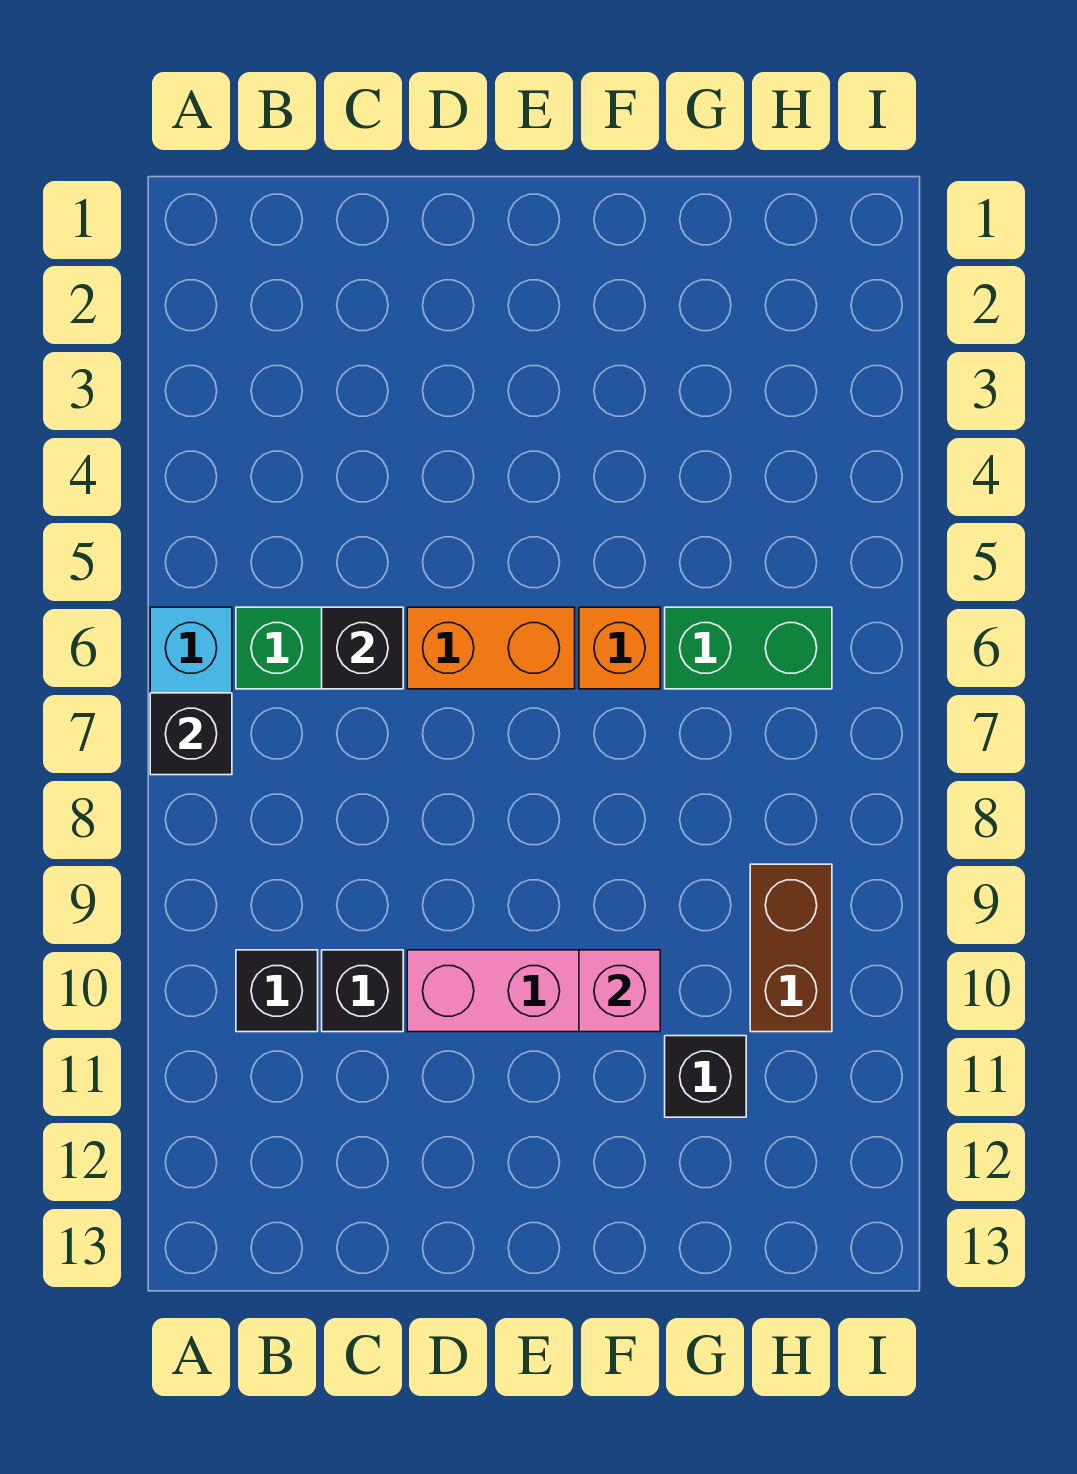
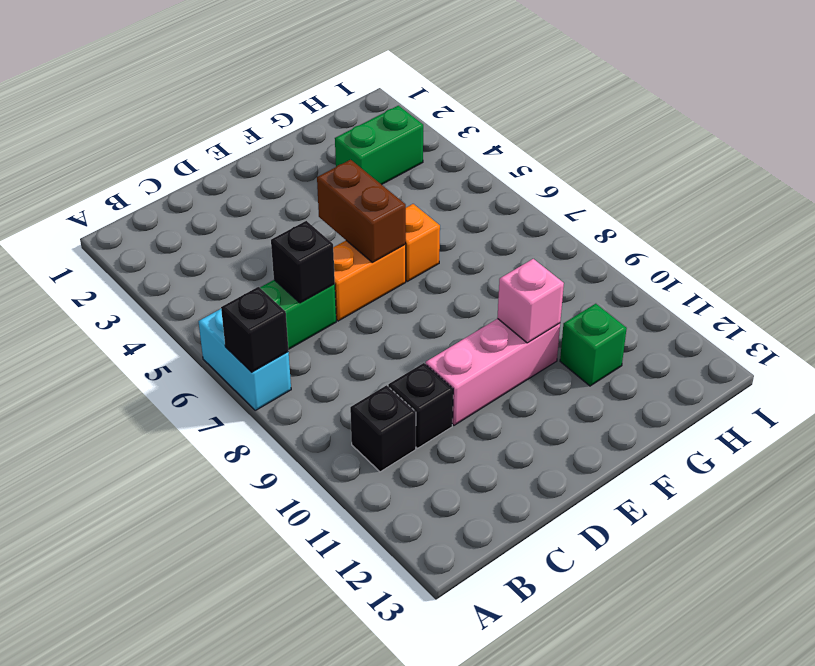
green 1x2 brick [665,607,832,689] -> green 1x2 brick moved to [335,106,423,185]
black 1x1 brick [665,1036,746,1117] -> green 1x1 brick [560,304,627,386]
brown 1x2 brick [750,864,832,1032] -> brown 1x2 brick moved to [317,160,406,262]

